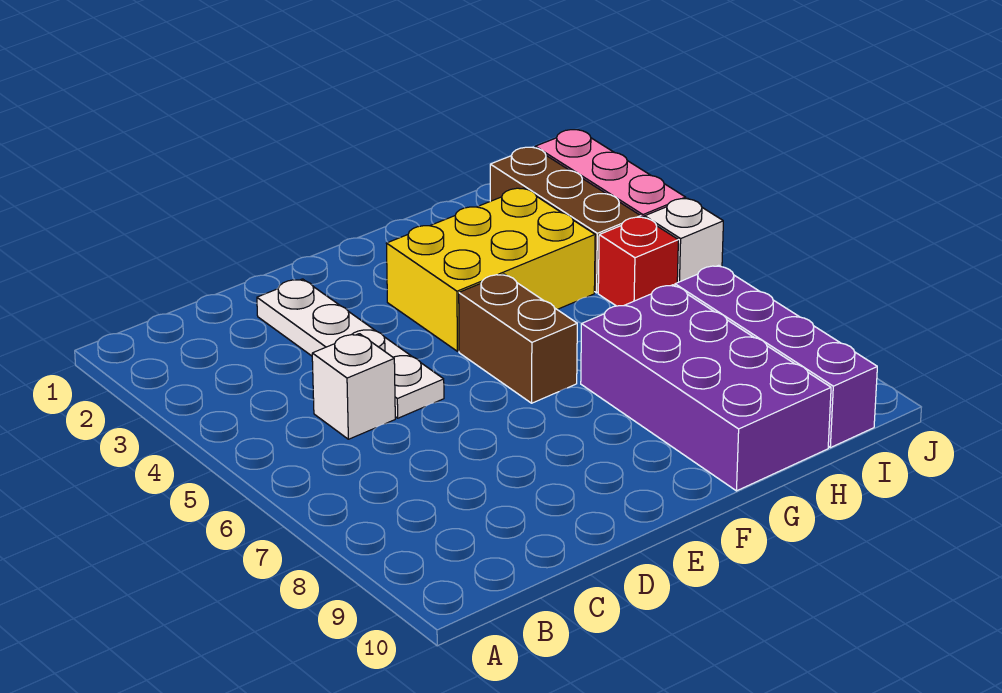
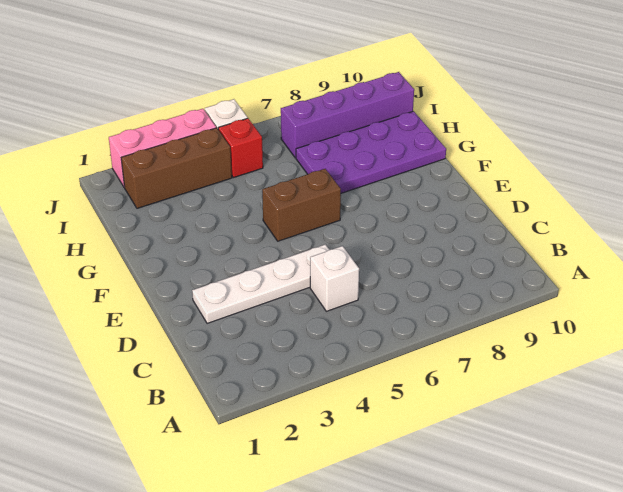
yellow 2x3 brick [386,188,595,351] -> none
purple 2x4 brick [581,285,831,491] -> purple 2x4 plate [296,111,446,193]

